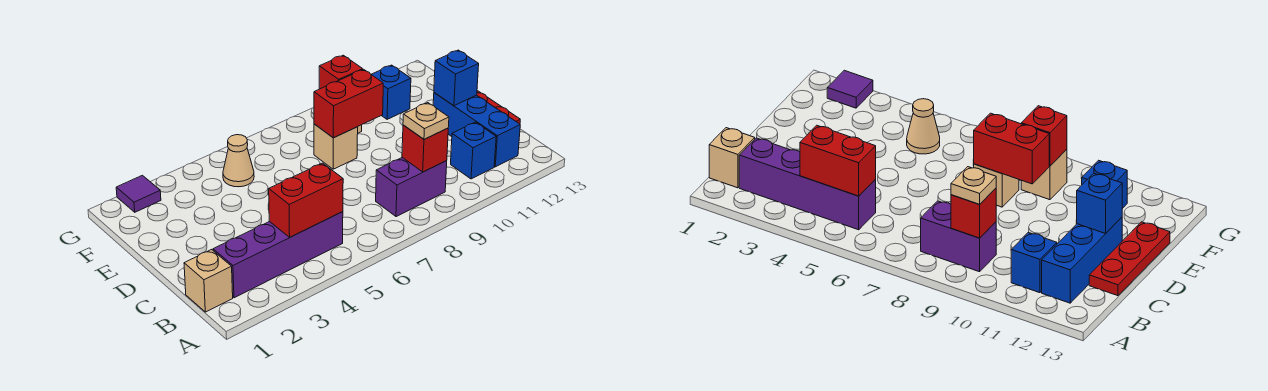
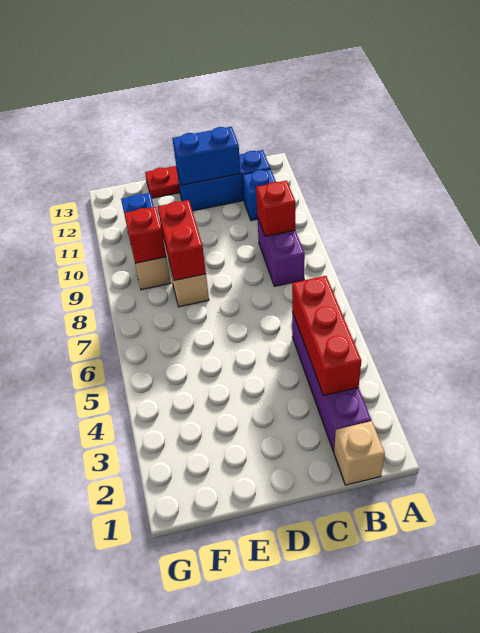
red 1x2 brick [269,163,343,237] -> red 1x3 brick [292,276,361,396]
tan 1x1 plate [403,103,449,139] -> none
blue 1x1 brick [434,50,479,106] -> blue 1x2 brick [172,127,240,185]
tan 1x1 cone [223,135,254,187] -> none
purple 1x1 tile [116,175,161,212] -> none

